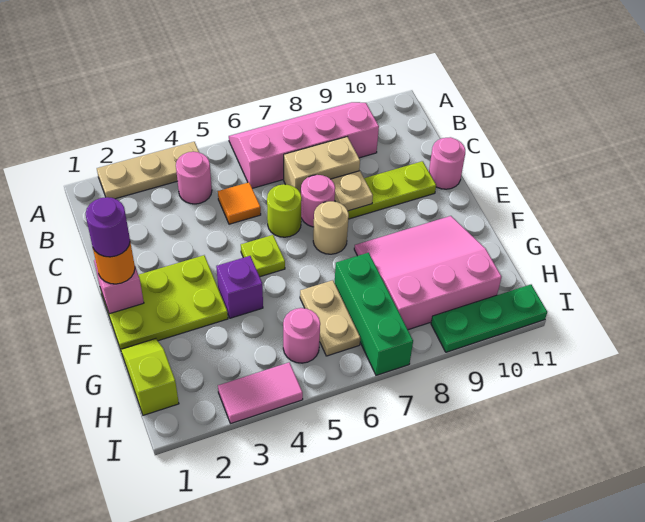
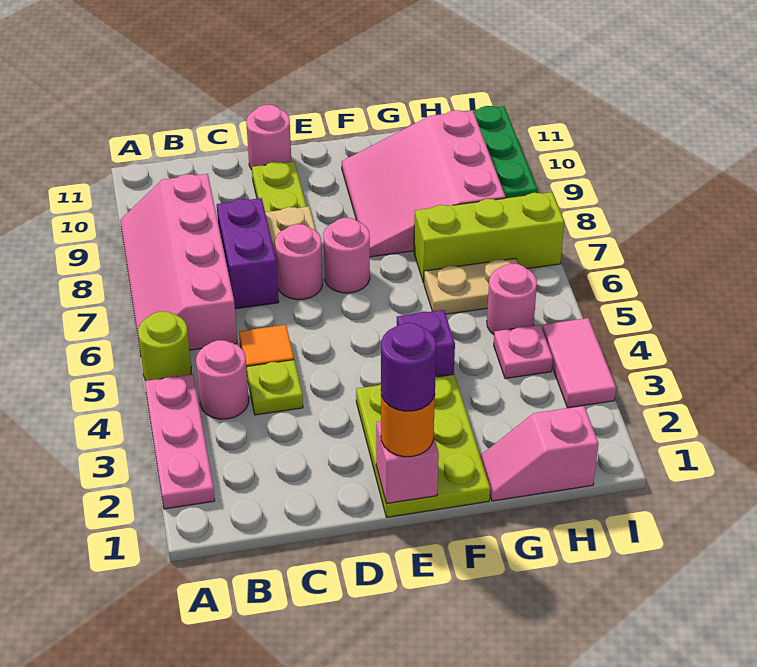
tan 1x3 plate [97,142,199,199] -> pink 1x3 plate [145,374,215,509]
tan 1x2 brick [284,137,360,193] -> purple 1x2 brick [217,198,279,309]
lime 1x1 round brick [267,184,302,237] -> lime 1x1 round brick moved to [138,311,191,381]
lime 1x1 plate [241,235,285,277] -> lime 1x1 plate moved to [247,360,303,415]
tan 1x1 round brick [313,201,349,254] -> pink 1x1 round brick [323,218,370,293]
lime 1x2 slope [121,339,179,415] -> pink 1x2 slope [480,406,599,501]
green 1x3 brick [335,253,413,375] -> lime 1x3 brick [414,192,564,283]
none -> pink 1x1 plate [494,325,553,379]

